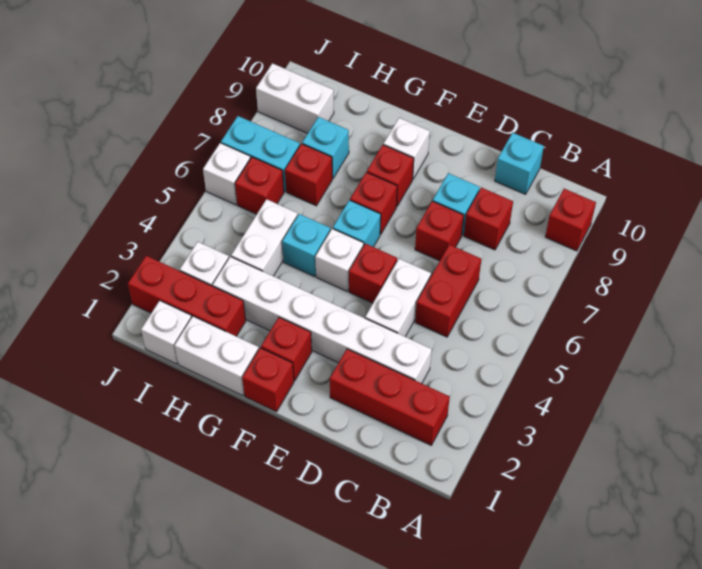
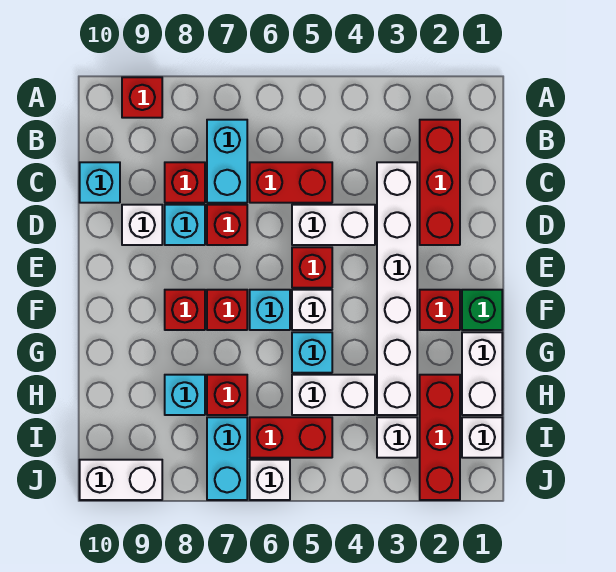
none -> cyan 1x2 brick [207,120,247,203]
red 1x1 brick [242,348,294,412] -> green 1x1 brick [462,290,502,330]
white 1x1 brick [383,118,430,179] -> white 1x1 brick moved to [122,205,162,245]
red 1x1 brick [235,157,284,214] -> red 1x2 brick [250,417,332,458]
white 1x2 brick [256,63,334,133] -> white 1x2 brick turned to [80,460,162,500]

